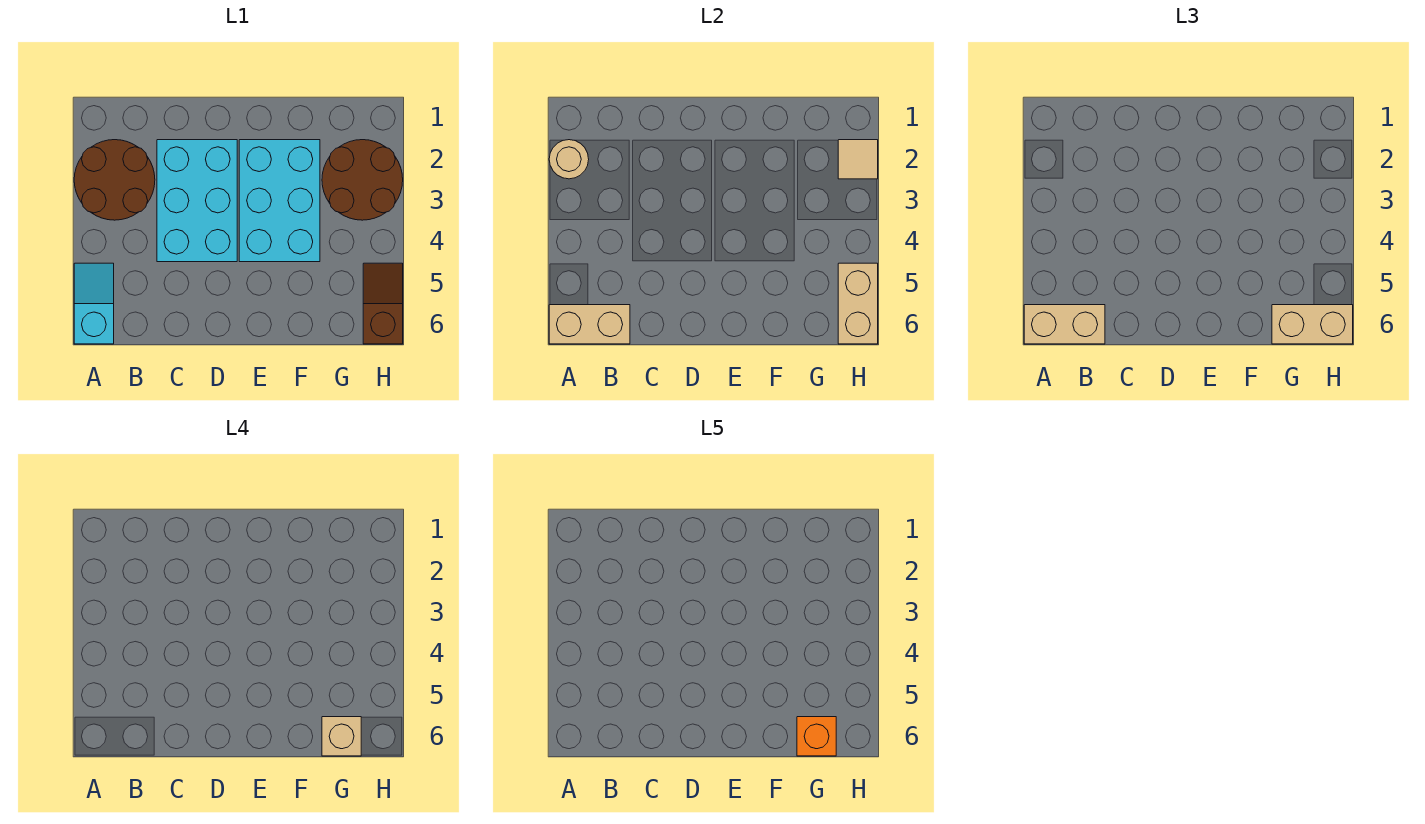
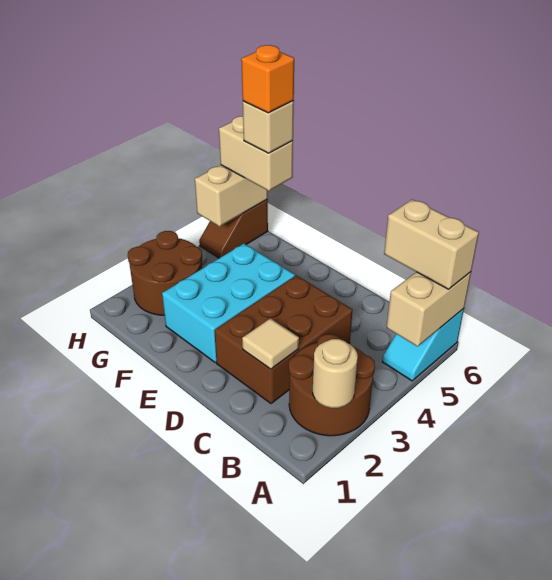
tan 1x2 brick [549,305,630,344] -> tan 1x2 brick turned to [386,272,471,347]
cyan 2x3 brick [157,140,237,262] -> brown 2x3 brick [214,275,353,404]
tan 1x1 tile [838,140,878,179] -> tan 1x1 tile moved to [242,318,299,369]

